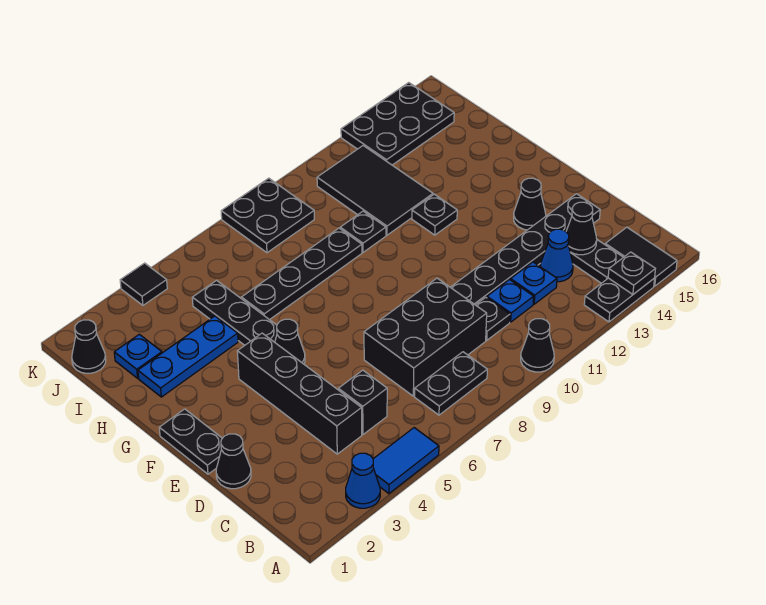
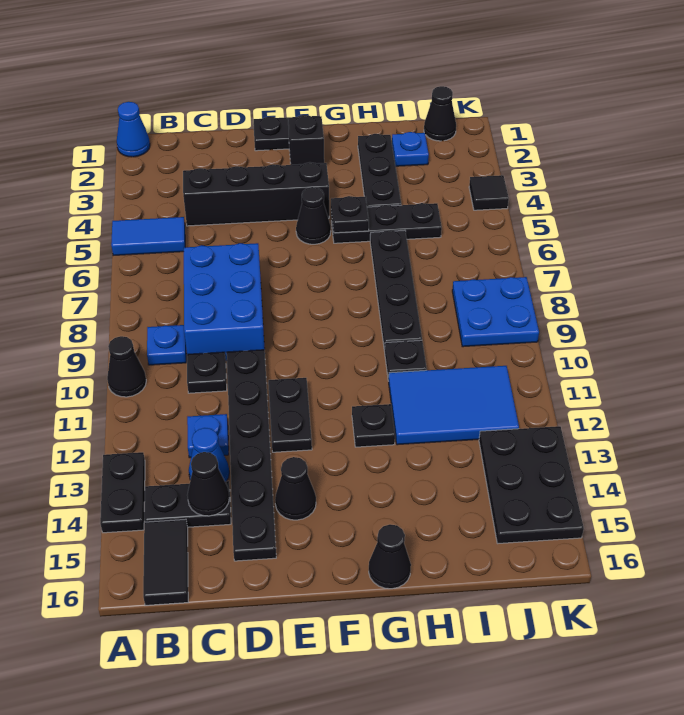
blue 1x1 cone [346,453,380,508] -> blue 1x1 cone moved to [117,102,150,157]
blue 1x2 tile [373,428,439,494] -> blue 1x2 tile turned to [111,217,185,256]
black 1x1 plate [608,252,655,294] -> black 1x1 plate moved to [331,196,369,233]
black 1x2 tile [605,227,677,286] -> black 1x2 tile turned to [143,519,188,605]
black 1x2 plate [415,352,487,415] -> black 1x2 plate moved to [268,378,312,452]
black 1x1 brick [338,370,387,434] -> black 1x1 brick moved to [288,115,324,165]
black 2x3 brick [364,278,487,396] -> blue 2x3 brick [184,243,265,361]
blue 1x1 plate [487,280,534,322] -> blue 1x1 plate moved to [147,325,186,365]
black 1x1 cone [216,434,251,489] -> black 1x1 cone moved to [369,524,411,589]
blue 1x3 plate [138,316,238,397] -> black 1x3 plate [358,134,401,207]
black 2x3 tile [317,146,433,235] -> blue 2x3 tile [389,366,519,445]
black 2x2 plate [221,178,314,253] -> blue 2x2 plate [452,277,539,347]

